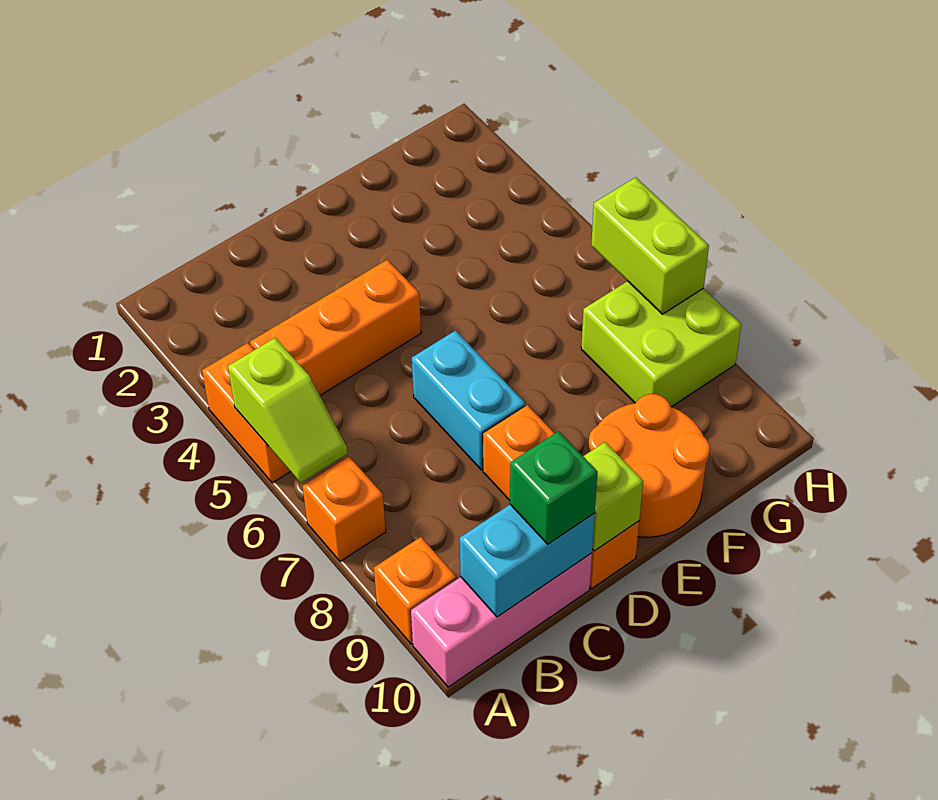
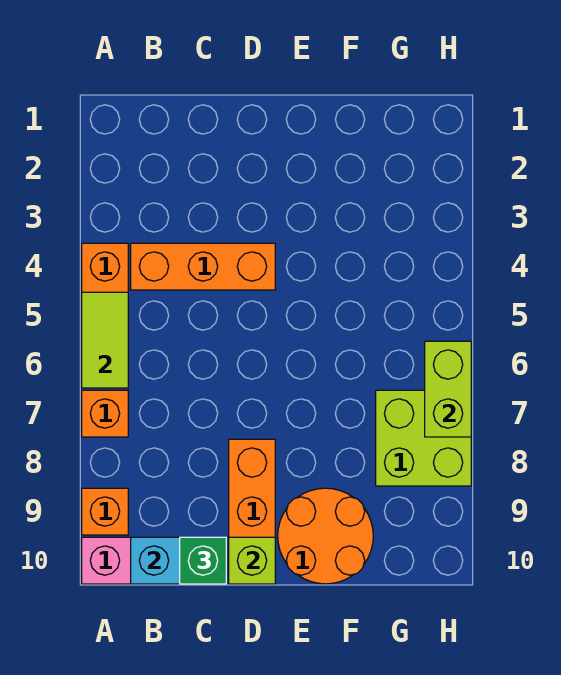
lime 1x2 slope [228,338,347,483] -> lime 1x2 tile [82,292,128,388]
cyan 1x2 brick [412,331,525,470] -> none

